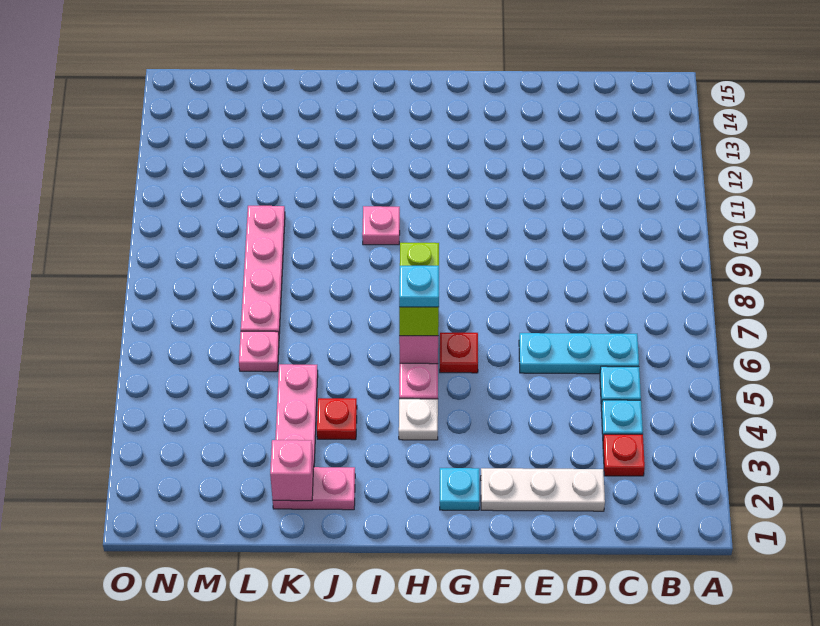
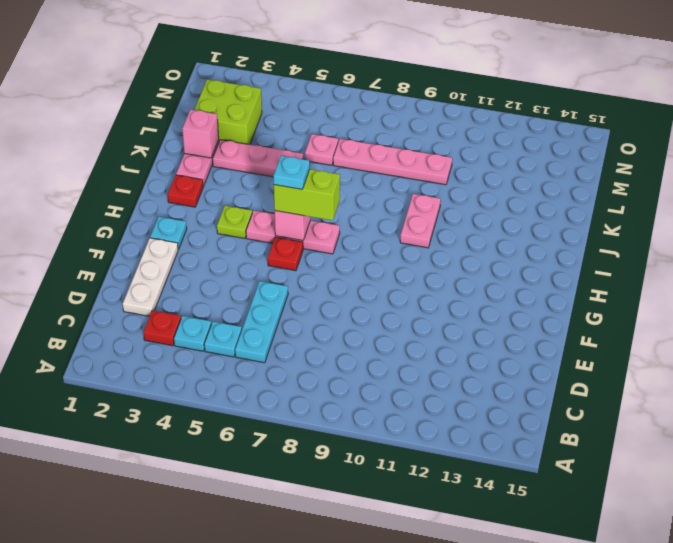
white 1x1 plate [399,399,438,440] -> lime 1x1 plate [217,206,252,238]
pink 1x1 plate [362,206,400,245] -> pink 1x2 plate [400,194,441,248]
red 1x1 plate [317,398,357,440] -> red 1x1 plate moved to [168,175,203,207]
none -> lime 2x2 brick [194,80,262,145]

